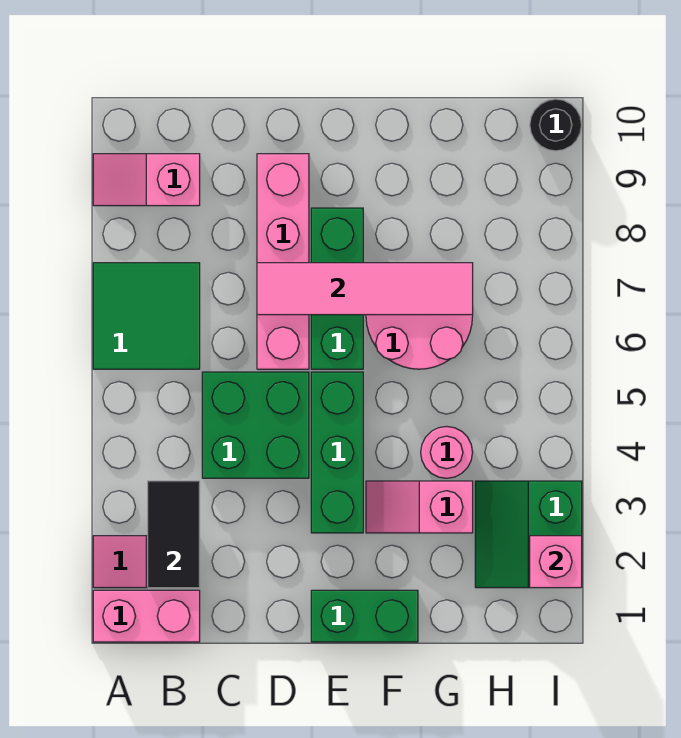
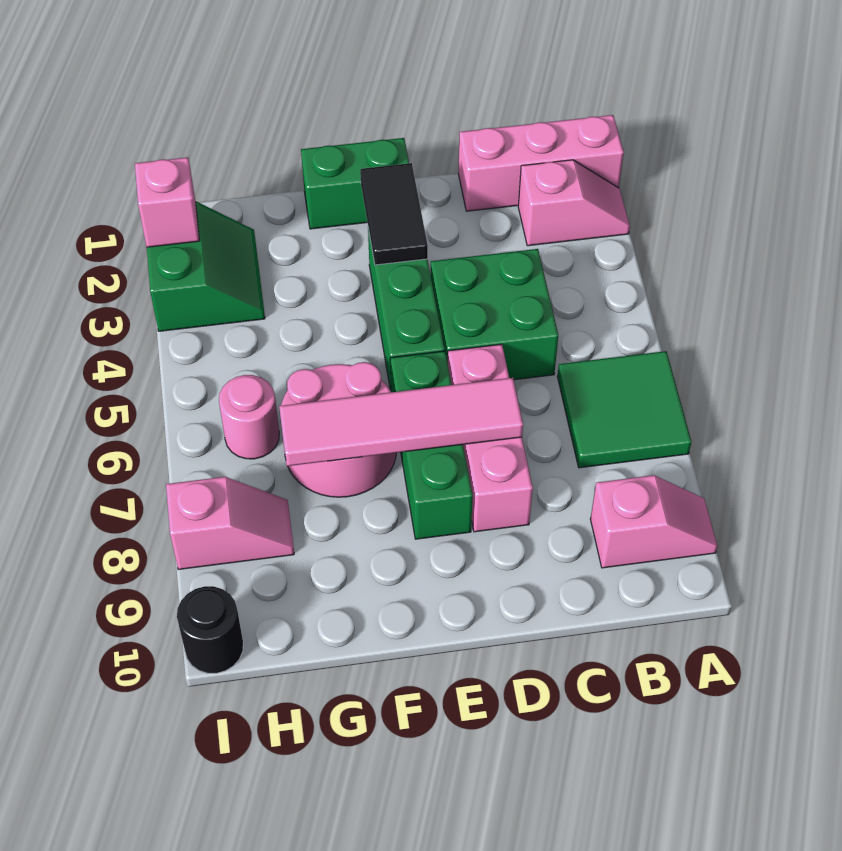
pink 1x2 brick [93,590,200,642] -> pink 1x3 brick [458,115,624,211]
black 1x2 tile [148,481,200,588] -> black 1x2 tile moved to [360,163,428,265]
pink 1x4 brick [257,154,309,369] -> pink 1x3 brick [448,344,533,532]
pink 1x2 slope [366,481,473,533] -> pink 1x2 slope moved to [166,477,294,570]
pink 1x1 round brick [421,427,473,478] -> pink 1x1 round brick moved to [219,375,279,459]

